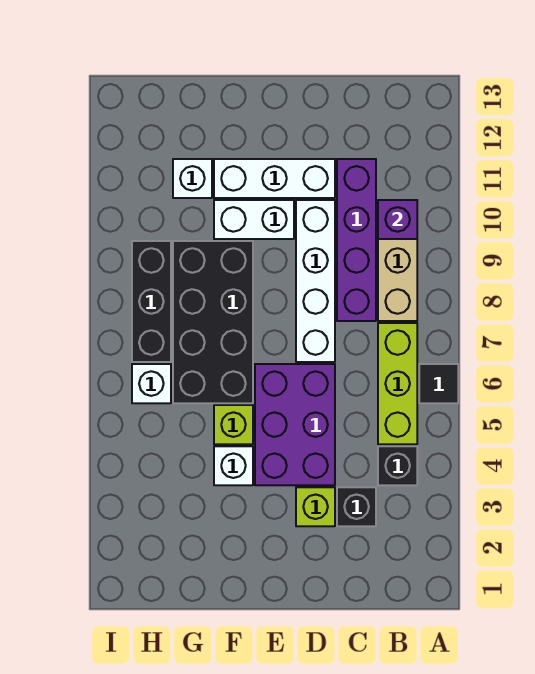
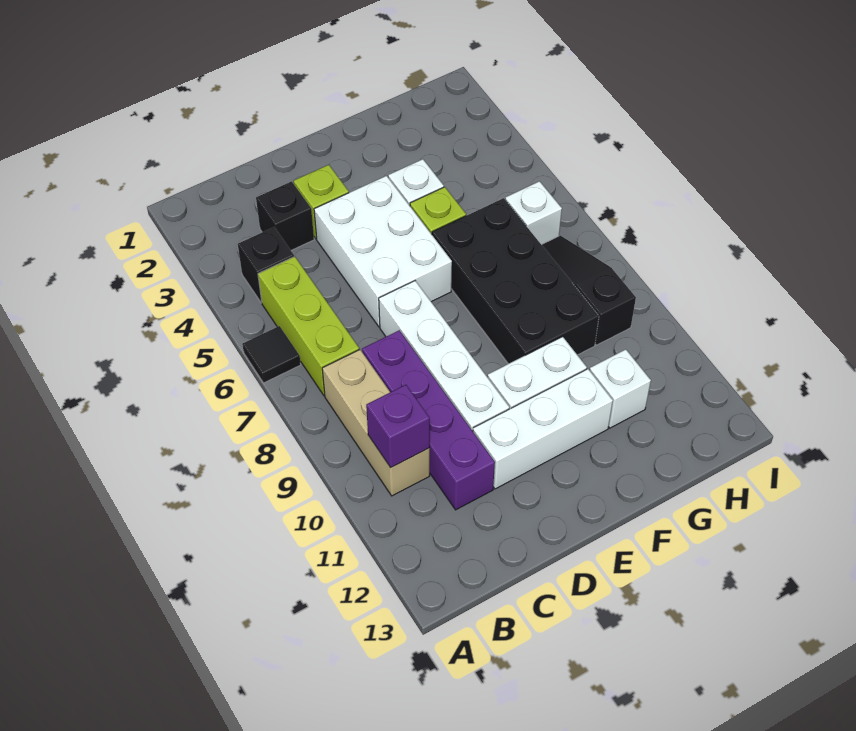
purple 2x3 brick [255,364,335,485] -> white 2x3 brick [314,176,452,327]
black 1x3 brick [132,241,171,362] -> black 1x3 slope [542,236,636,345]

